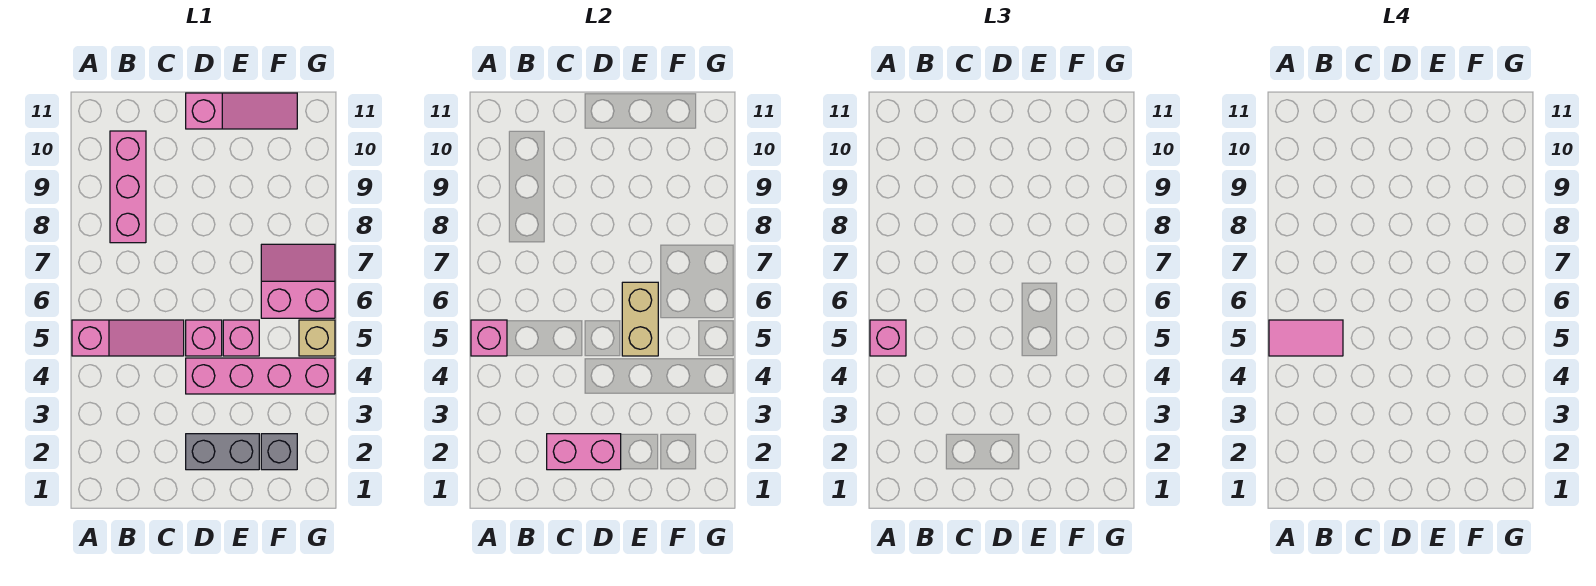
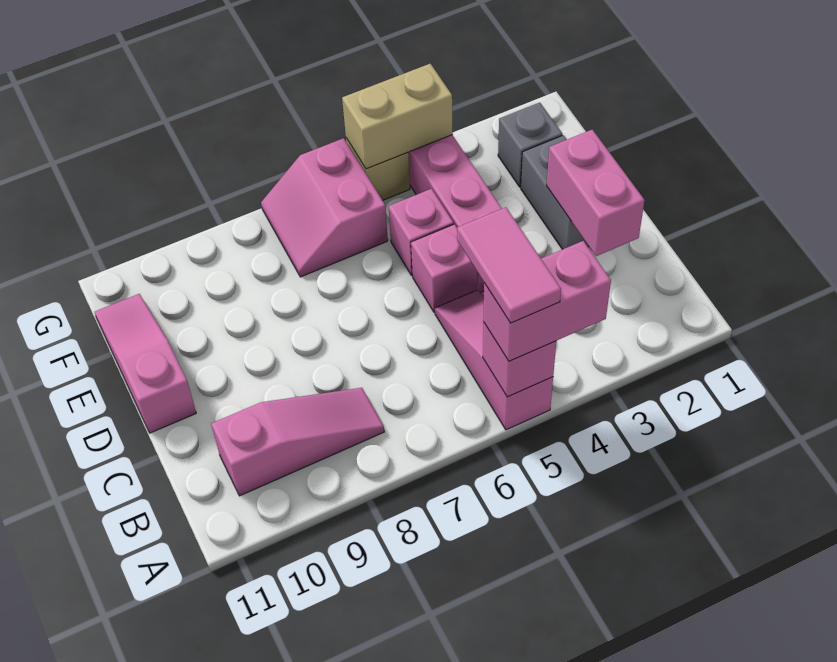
pink 1x1 brick [870,320,906,356] -> pink 1x2 brick [483,241,611,361]
pink 1x3 brick [110,131,146,243] -> pink 1x3 slope [211,388,384,496]
tan 1x2 brick [622,282,658,356] -> tan 1x2 brick moved to [342,64,453,169]

